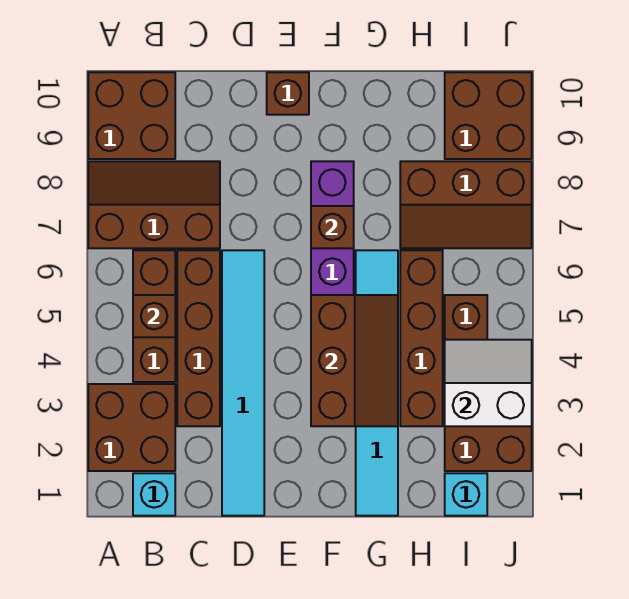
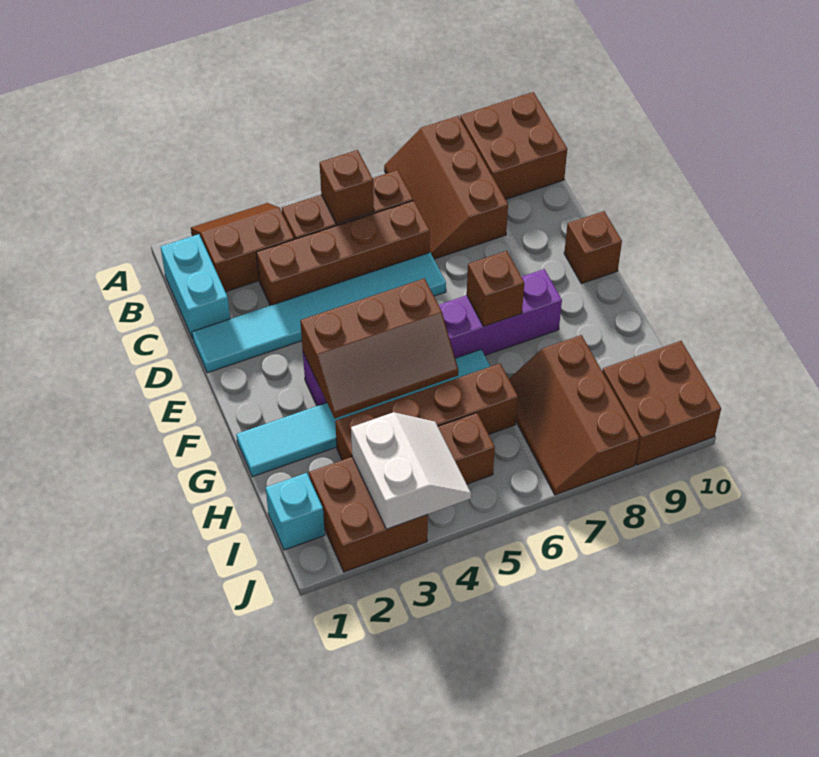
brown 2x2 brick [88,384,175,471] -> brown 2x2 slope [191,203,294,292]
brown 2x3 slope [88,161,220,248] -> brown 2x3 slope turned to [384,116,508,259]
cyan 1x1 brick [133,473,175,516] -> cyan 1x2 brick [161,234,230,339]

